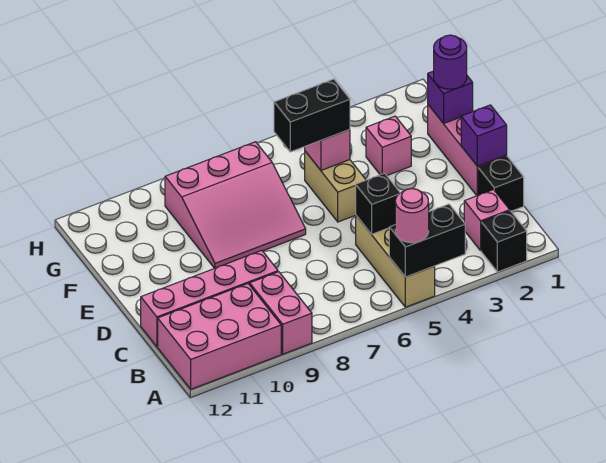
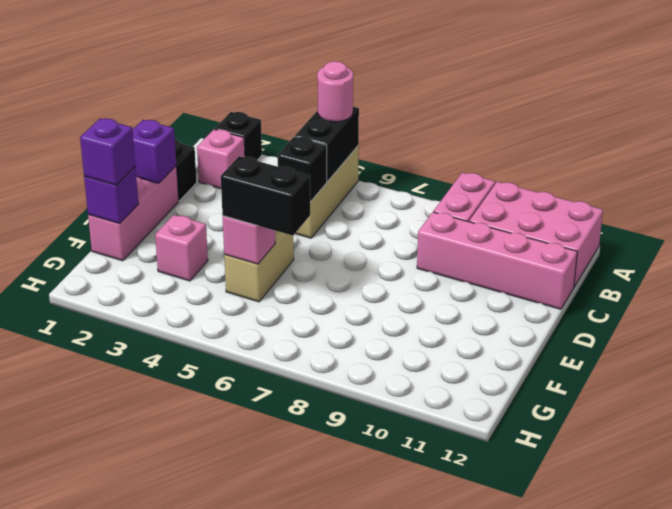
black 1x2 brick [389,204,465,277] -> black 1x2 brick turned to [295,107,359,182]
pink 3x3 slope [165,142,306,268] -> none
purple 1x1 round brick [434,35,467,89] -> purple 1x1 brick [80,119,135,185]

